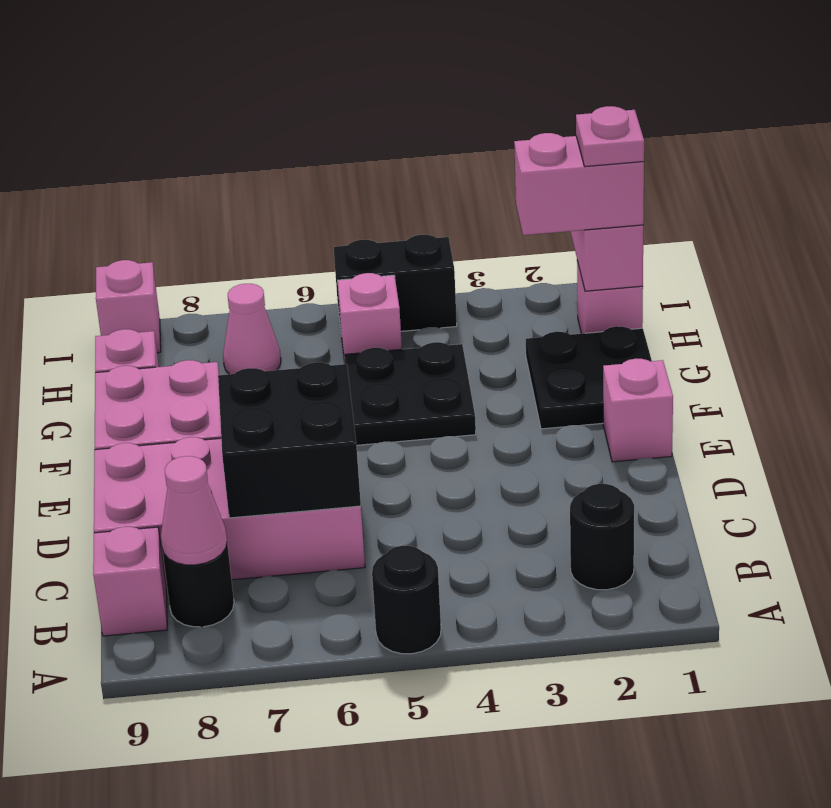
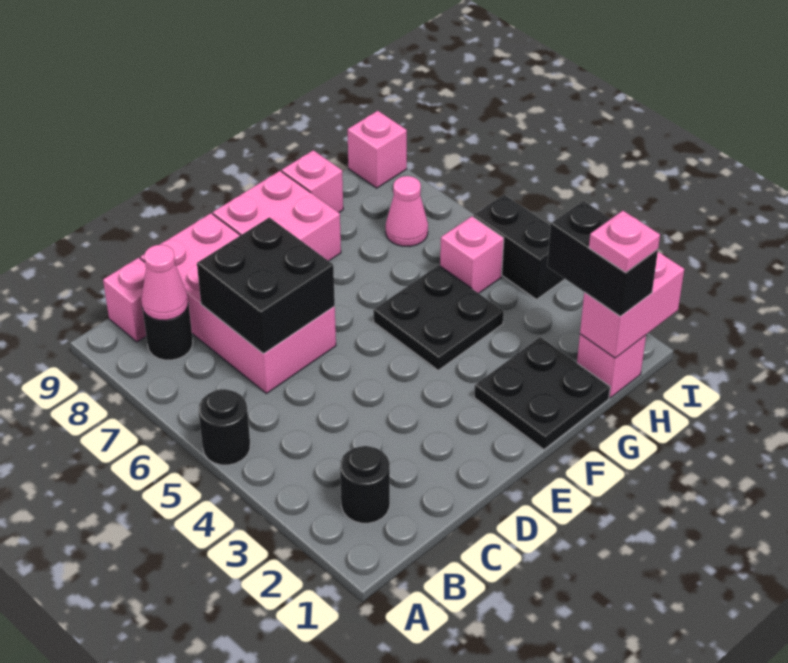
pink 1x1 brick [603,359,673,462] -> none
pink 1x2 brick [514,133,644,235] -> black 1x2 brick [547,201,658,316]

